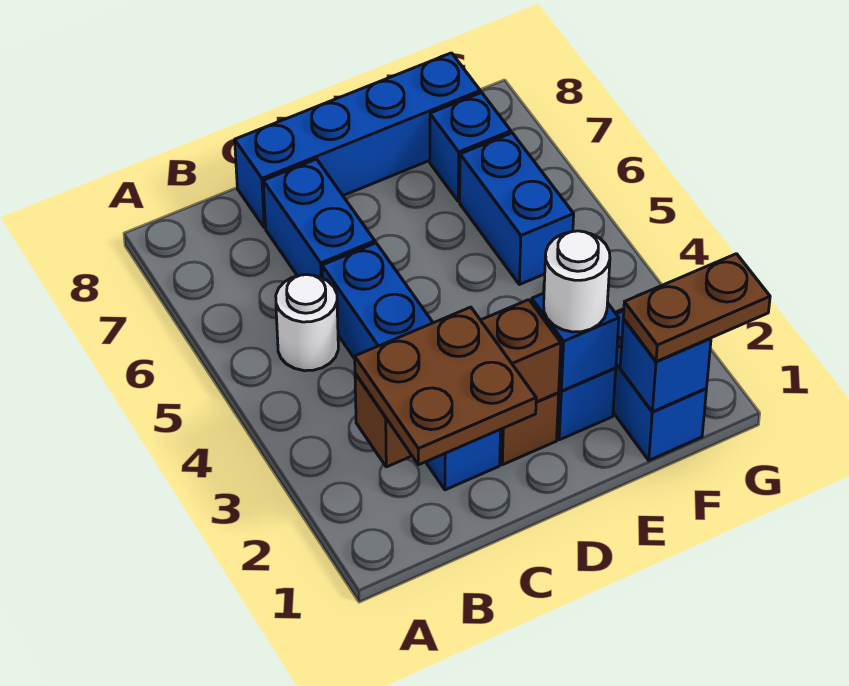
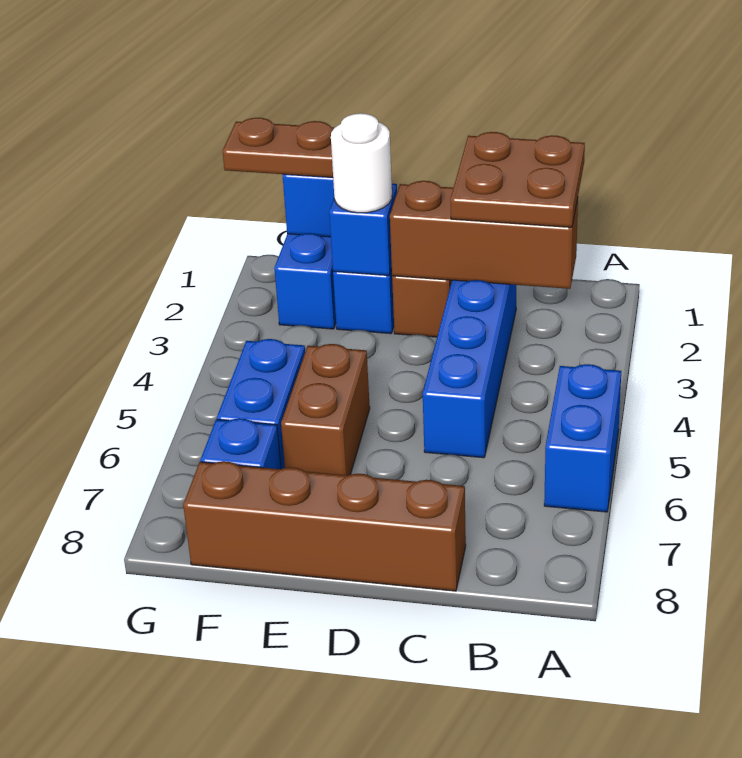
white 1x1 round brick [276,275,338,371] -> none
blue 1x2 brick [263,159,375,278] -> blue 1x2 brick moved to [544,364,621,512]
blue 1x4 brick [235,53,480,228] -> brown 1x4 brick [183,461,466,591]
none -> brown 1x2 brick [281,344,370,475]

